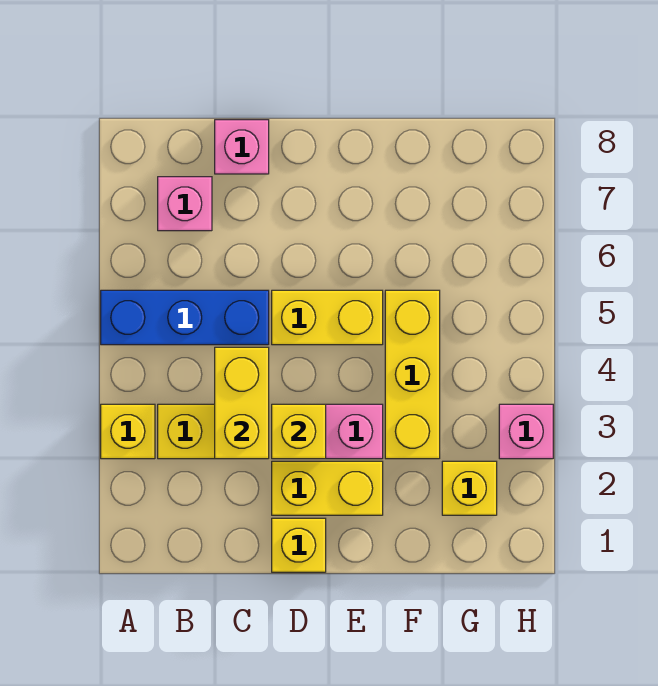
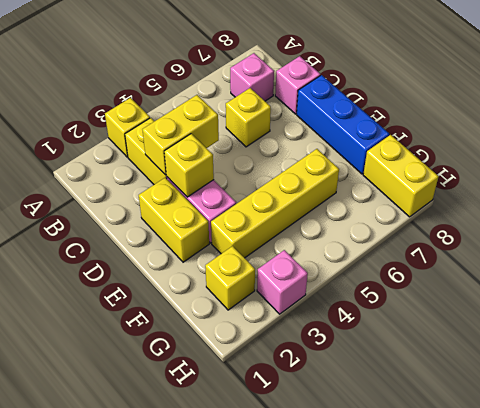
blue 1x3 brick [101,290,269,345] -> blue 1x3 brick moved to [297,75,389,174]
yellow 1x1 brick [272,518,326,572] -> yellow 1x1 brick moved to [226,88,271,147]
yellow 1x2 brick [272,290,383,345] -> yellow 1x2 brick moved to [363,135,439,217]
yellow 1x3 brick [385,290,440,459] -> yellow 1x4 brick [211,149,339,258]

